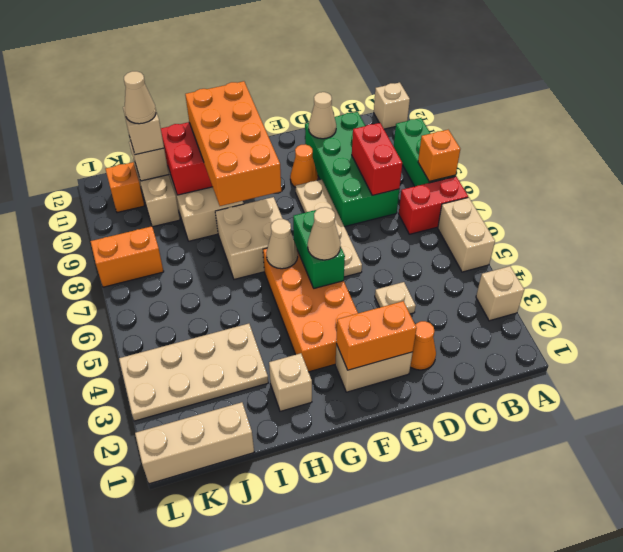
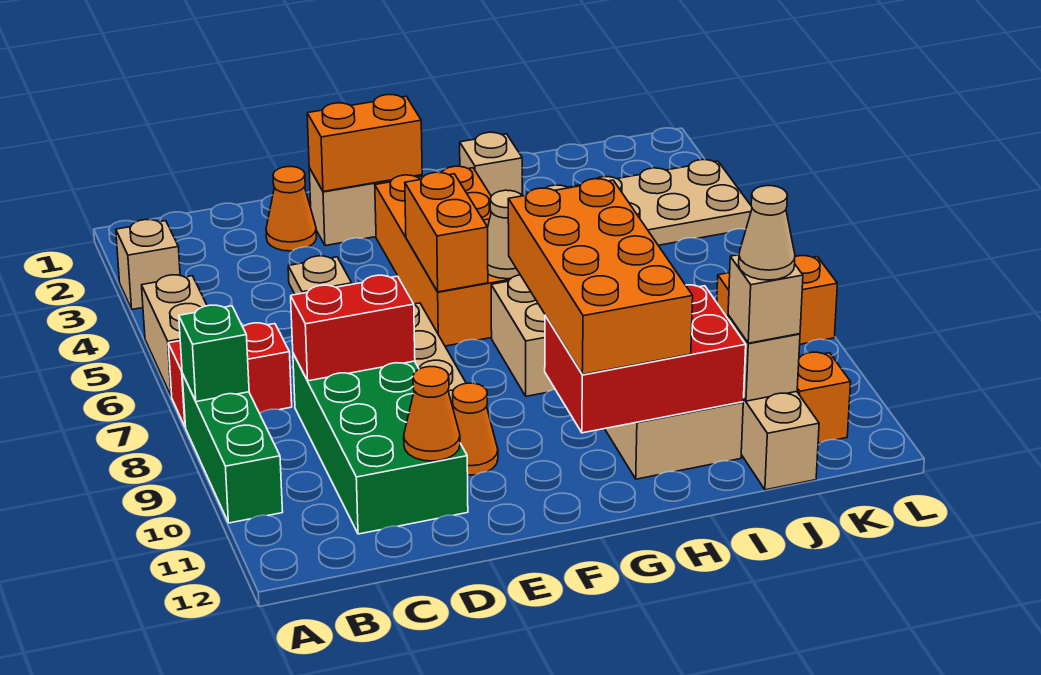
orange 1x1 brick [418,130,460,181] -> green 1x1 brick [179,305,249,402]
tan 1x1 brick [374,82,410,129] -> none
red 1x2 brick [352,123,402,195] -> red 1x2 brick turned to [291,275,415,381]
tan 1x1 cone [309,92,336,139] -> orange 1x1 cone [404,367,460,461]
green 1x2 brick [293,210,345,288] -> orange 1x2 brick [405,172,488,292]
tan 1x1 cone [308,207,340,260] -> none
tan 1x3 brick [135,402,254,484] -> none

